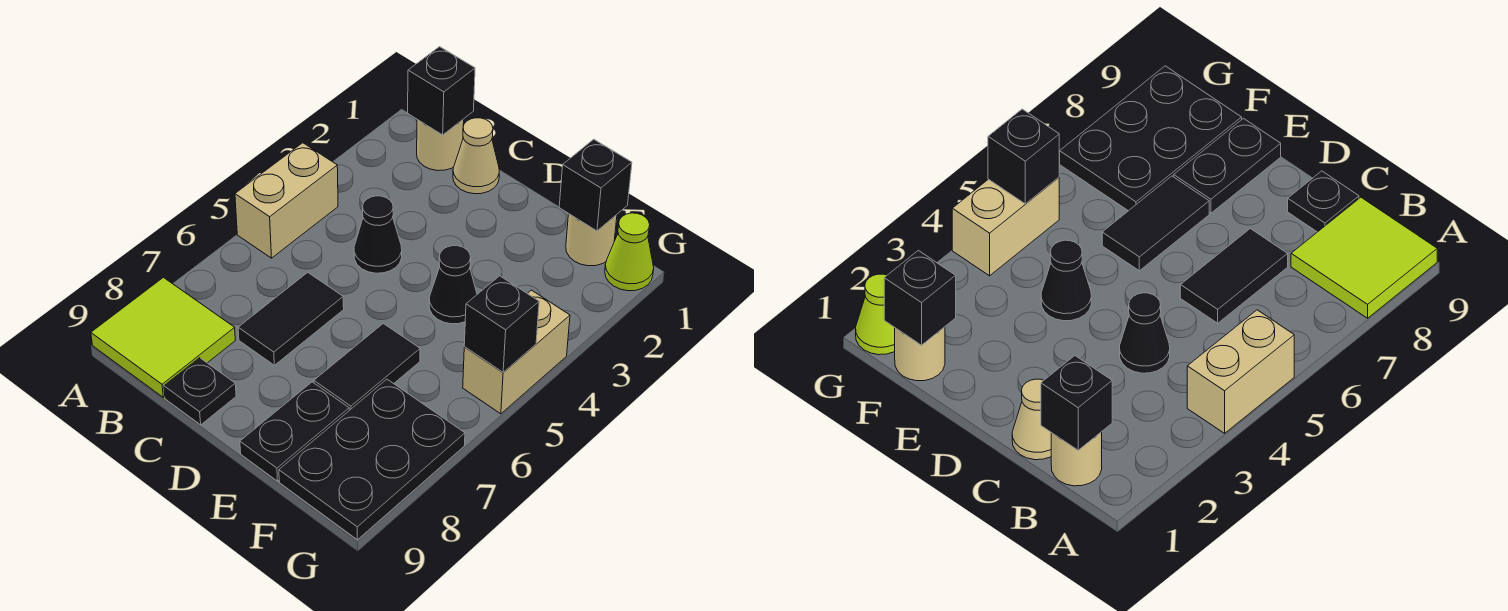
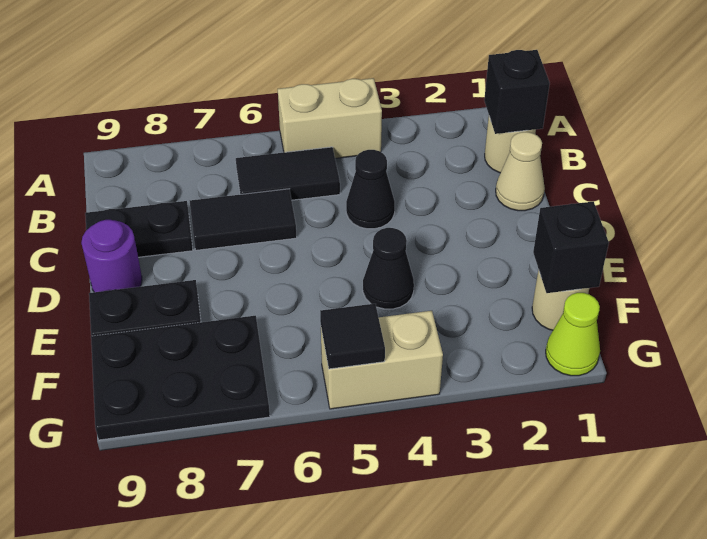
lime 2x2 tile [91,278,235,397] -> none
black 1x1 plate [164,358,236,425] -> black 1x2 plate [85,201,193,257]
none -> purple 1x1 round brick [81,220,142,292]
black 1x2 tile [314,324,420,410] -> black 1x2 tile moved to [236,147,340,200]
black 1x1 brick [464,276,539,372] -> black 1x1 tile [320,304,385,369]

